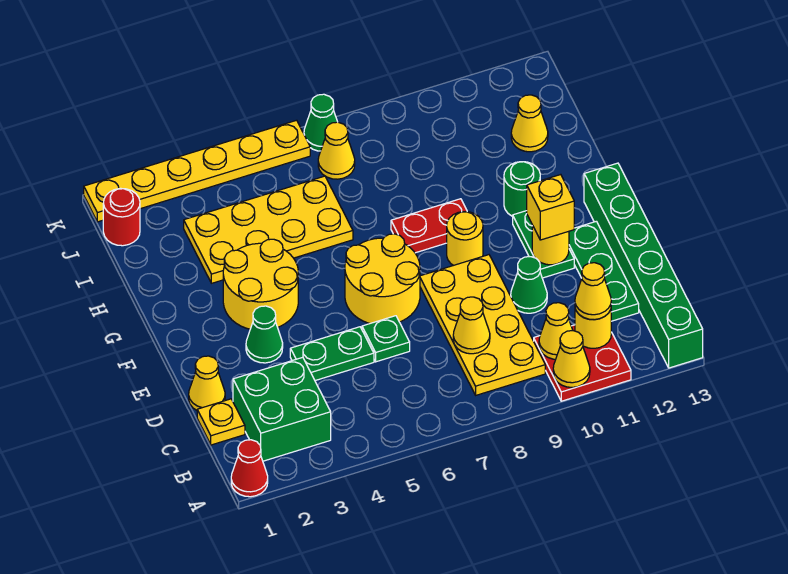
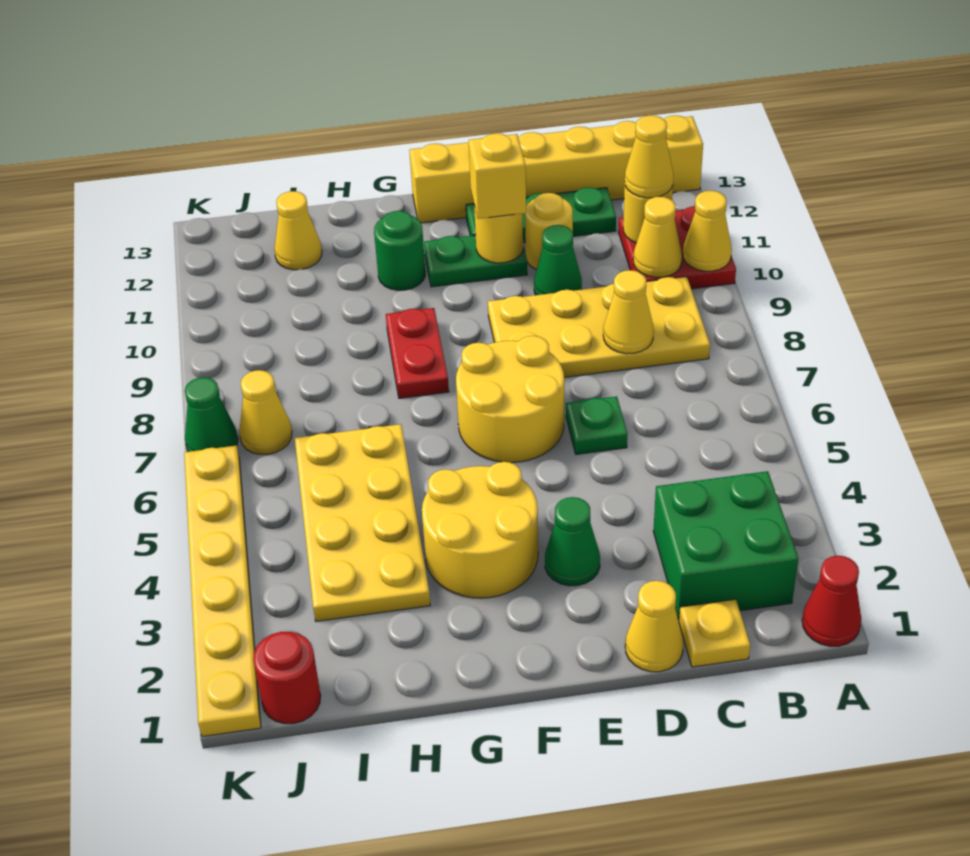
green 1x6 brick [584,163,703,368] -> yellow 1x6 brick [409,115,703,223]
green 1x2 plate [290,327,374,381] -> none
yellow 1x1 round brick [447,212,483,265] -> yellow 1x1 round brick moved to [525,193,573,270]

